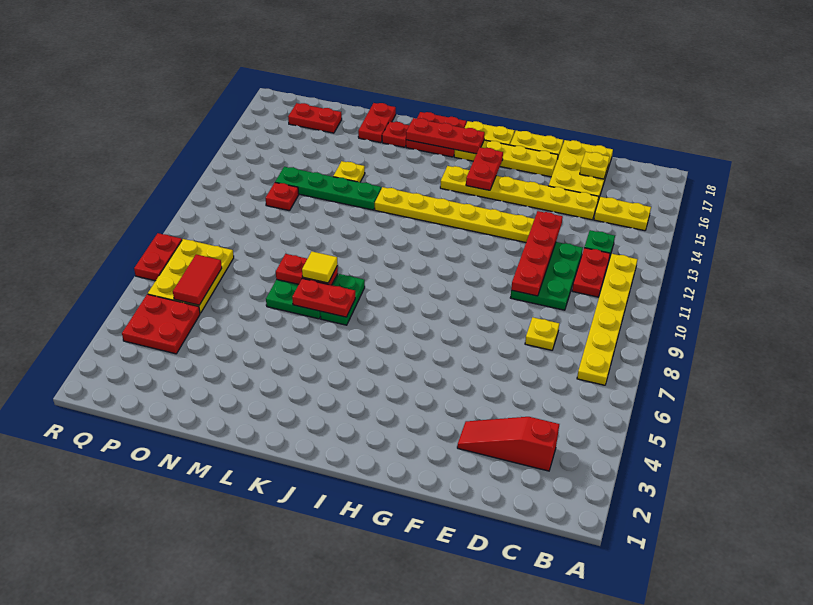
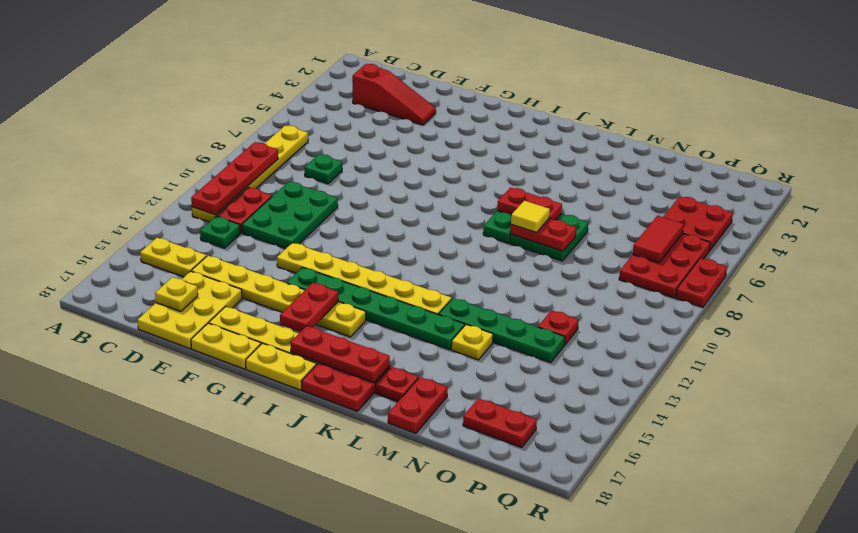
yellow 1x1 plate [525,317,559,350] -> green 1x1 plate [305,154,342,184]
red 1x4 plate [511,211,563,296] -> red 1x4 plate moved to [191,142,278,215]
none -> green 1x6 plate [287,267,465,350]
yellow 2x3 plate [148,239,234,313] -> red 2x3 plate [619,233,710,298]

